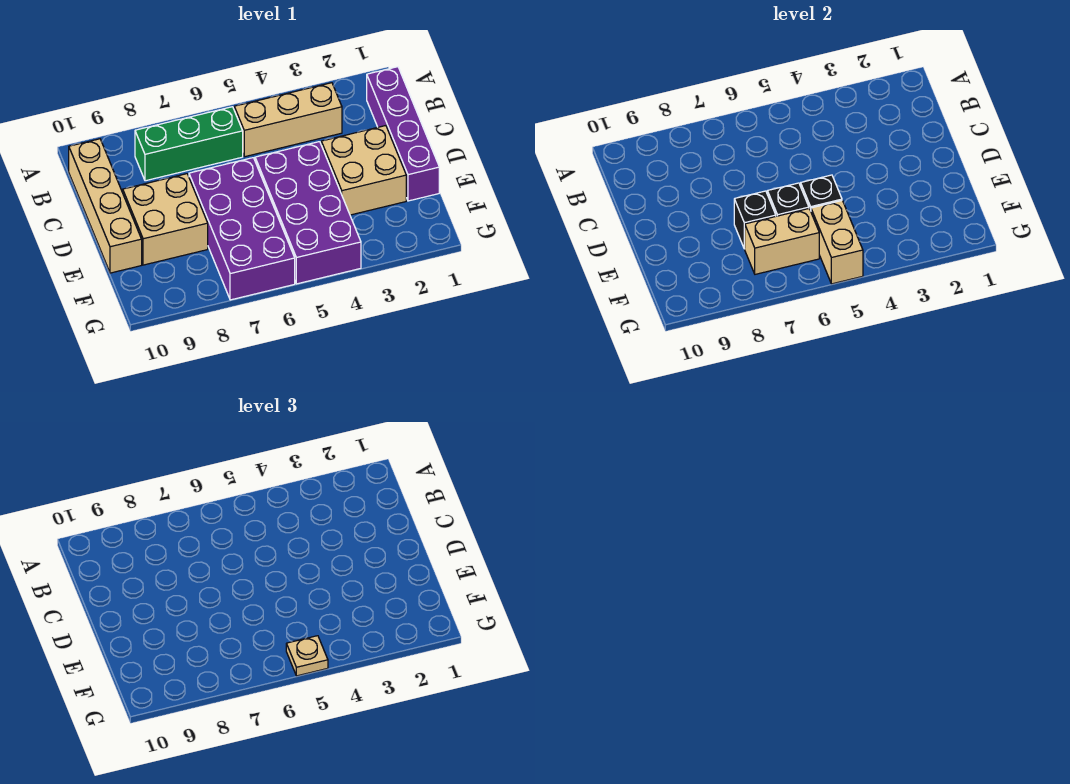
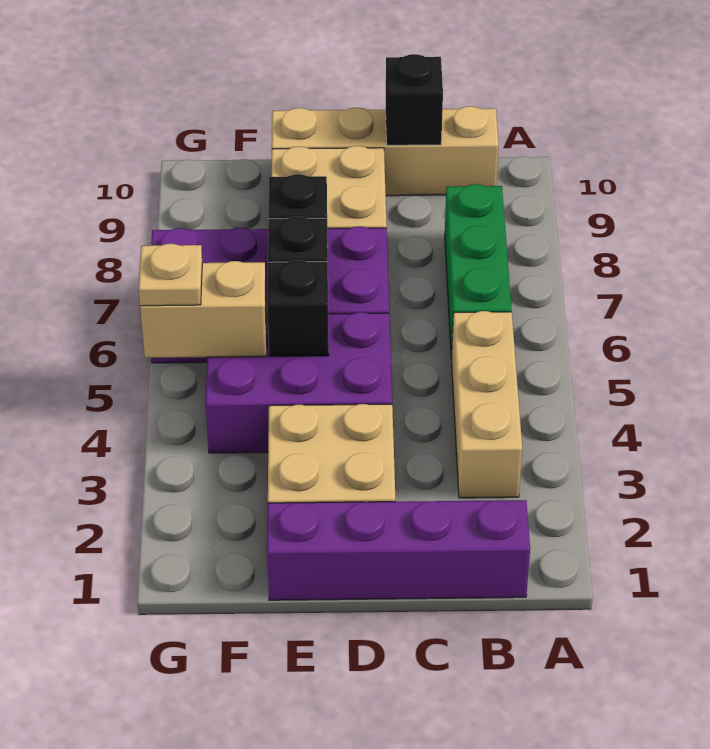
none -> black 1x1 brick [385,54,443,145]
purple 2x4 brick [255,142,361,284] -> purple 2x3 brick [206,312,392,453]
tan 1x2 brick [745,209,819,274] -> none

